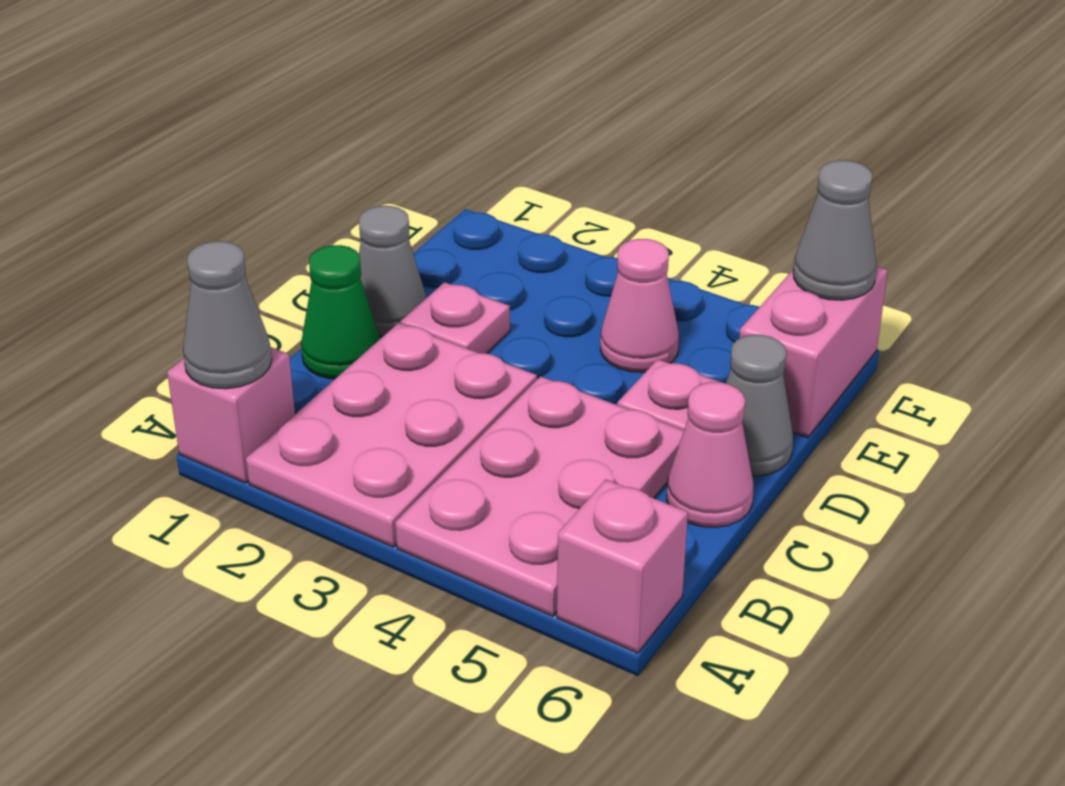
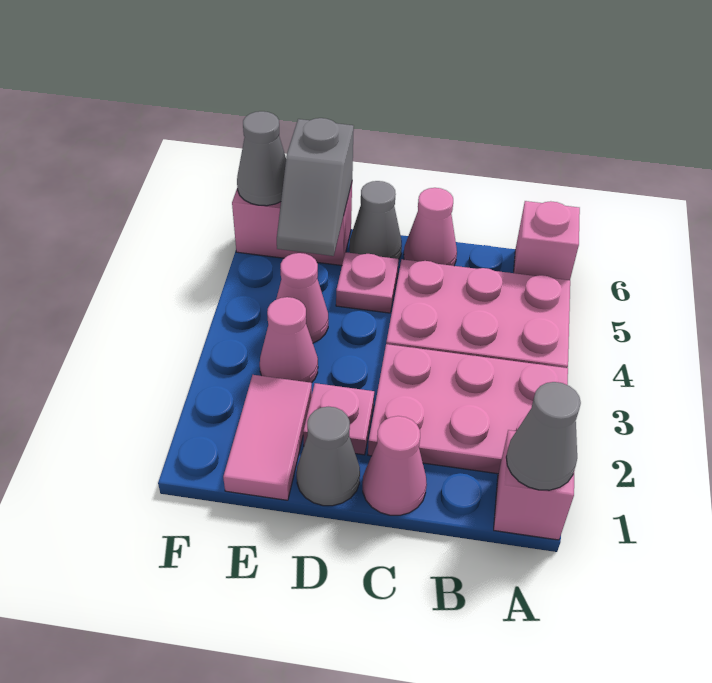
green 1x1 cone [301,245,380,379] -> pink 1x1 cone [363,416,427,515]
none -> pink 1x2 tile [223,375,312,500]
none -> pink 1x1 cone [260,297,318,383]
none -> grey 1x2 slope [277,118,354,256]

